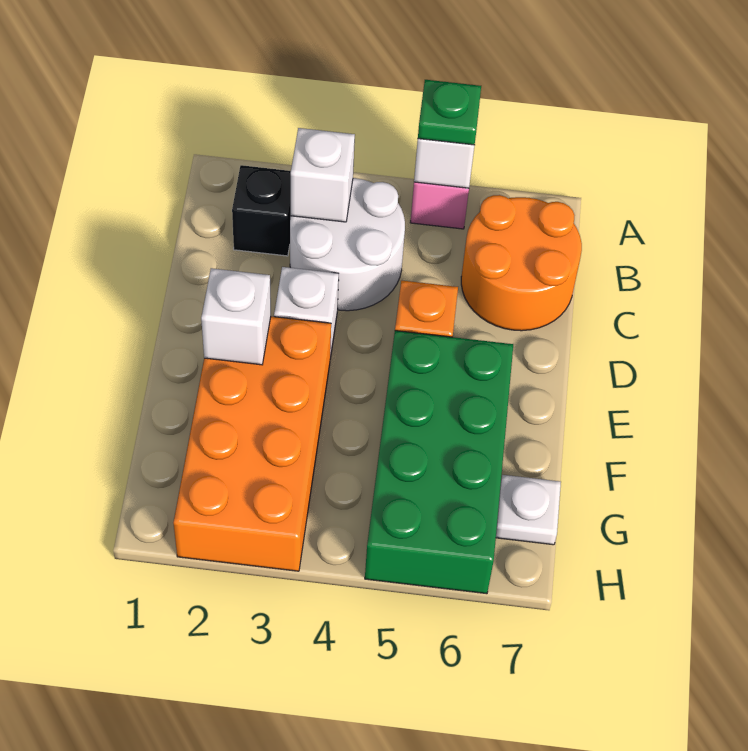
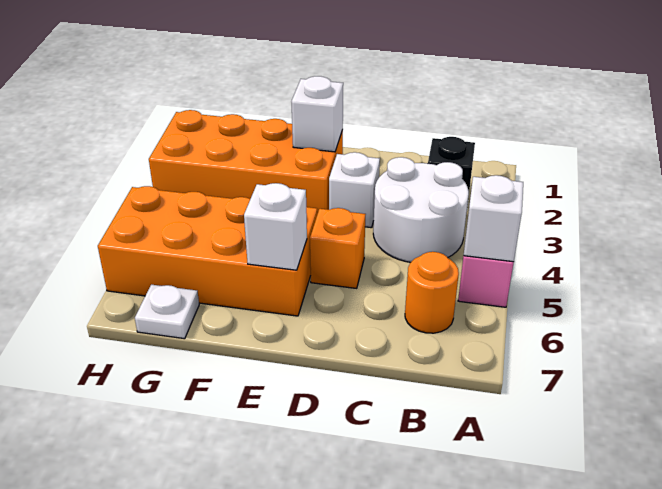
green 1x1 plate [418,80,481,145] -> none
white 1x1 brick [291,128,355,222] -> white 1x1 brick moved to [244,183,307,270]
orange 2x2 round brick [461,195,582,331] -> orange 1x1 round brick [405,252,459,333]
green 2x4 brick [365,331,513,594] -> orange 2x4 brick [98,186,317,316]

